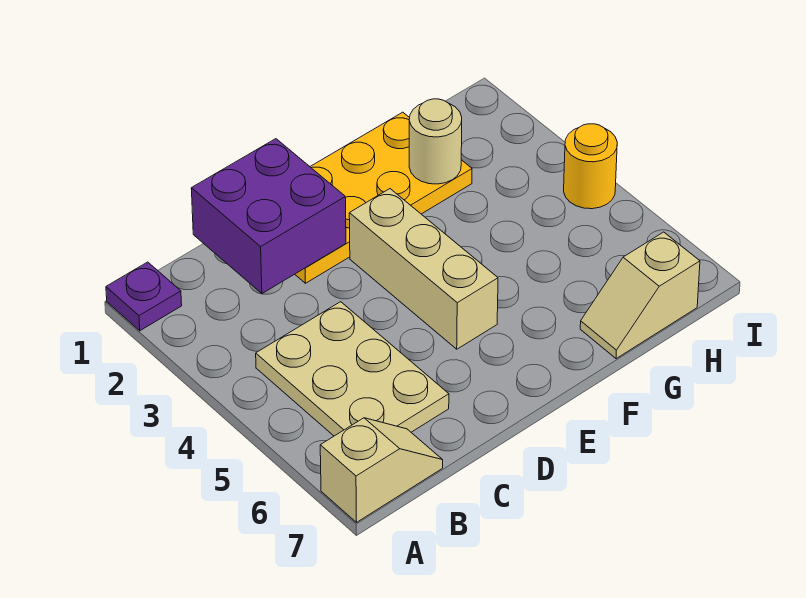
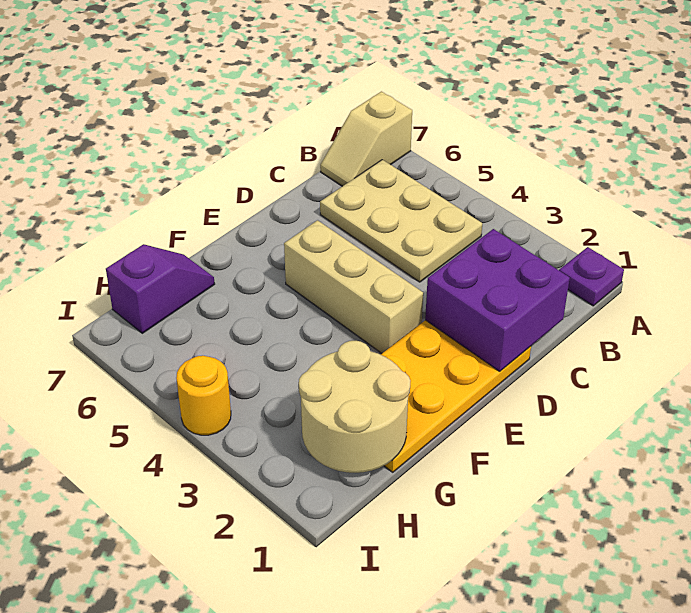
tan 1x1 round brick [409,99,462,184] -> tan 2x2 round brick [299,341,411,473]
tan 1x2 slope [580,232,700,359] -> purple 1x2 slope [106,244,215,333]

